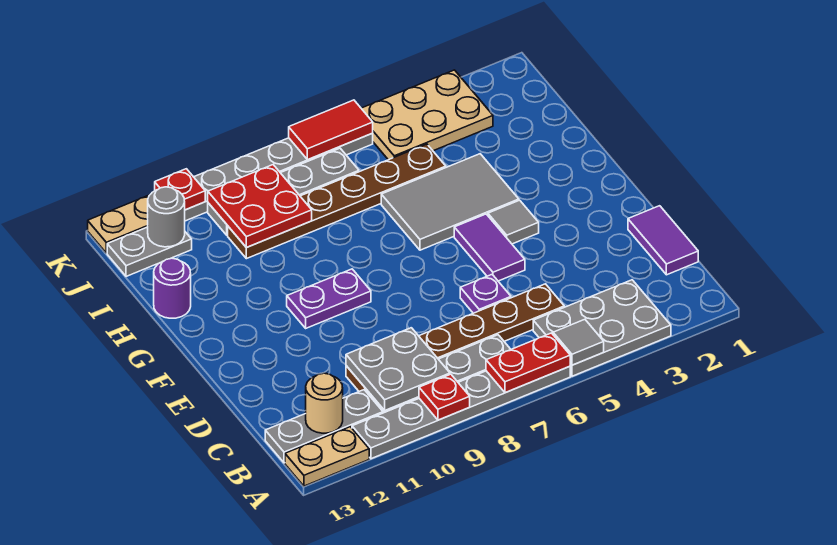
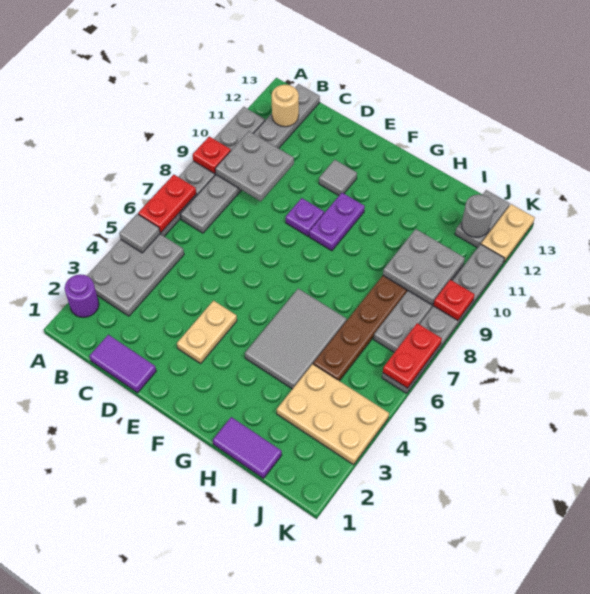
tan 1x2 plate [285,427,369,486] -> tan 1x2 plate moved to [177,301,237,363]
brown 1x6 plate [346,284,564,391] -> none
purple 1x1 plate [460,275,511,313] -> purple 1x1 plate moved to [286,198,324,236]
purple 1x2 tile [454,214,525,281] -> purple 1x2 tile moved to [213,417,282,479]
grey 1x1 tile [488,200,539,244] -> grey 1x1 tile moved to [319,160,357,195]
purple 1x1 round brick [154,258,191,318] -> purple 1x1 round brick moved to [65,274,99,317]
red 2x2 plate [208,165,312,248] -> grey 2x2 plate [383,229,465,305]
tan 2x3 plate [361,70,493,160] -> tan 2x3 plate turned to [277,364,389,465]
red 1x2 tile [289,100,373,160] -> red 1x2 plate [383,323,442,388]
red 1x1 plate [155,169,205,210] -> red 1x1 plate moved to [433,280,475,320]

